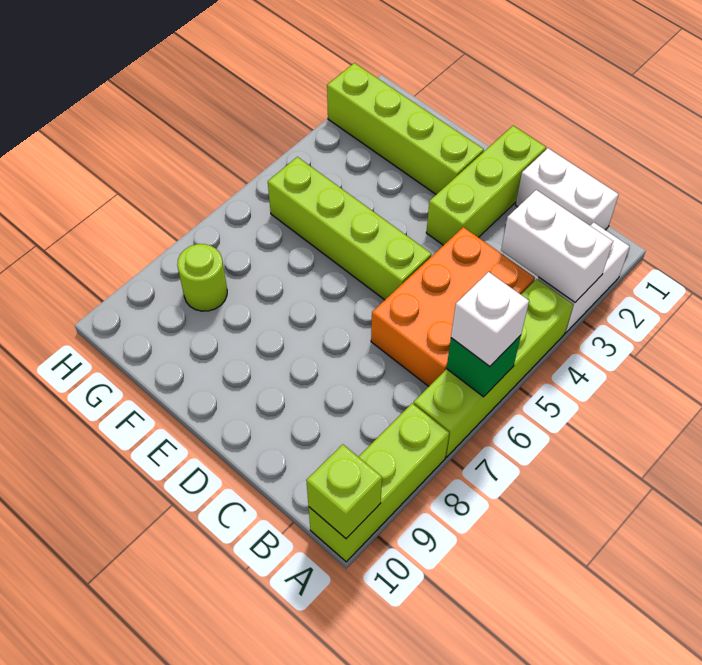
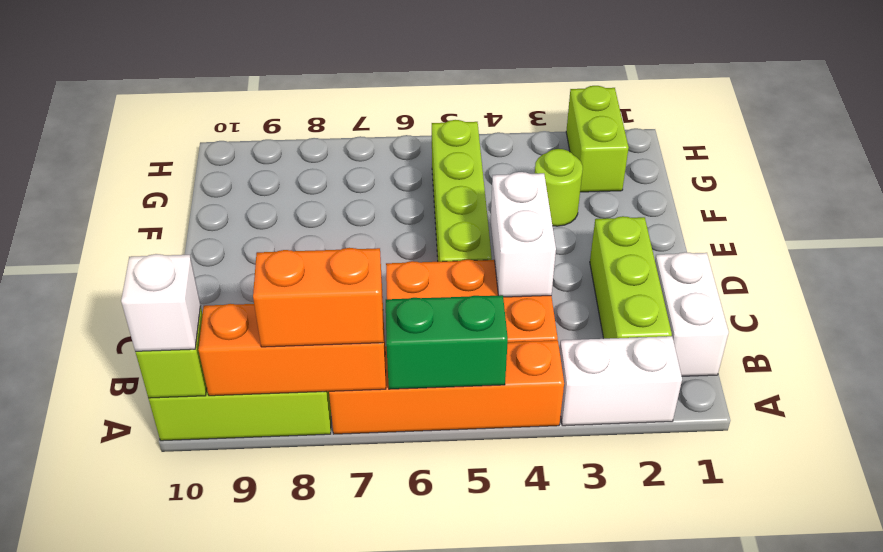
white 1x2 brick [501,190,613,302] -> white 1x2 brick moved to [491,172,556,297]
lime 1x4 brick [414,279,573,457] -> orange 1x4 brick [329,340,564,434]
green 1x1 brick [447,335,521,397] -> green 1x2 brick [386,295,508,389]
white 1x1 brick [451,272,529,366] -> white 1x1 brick moved to [121,254,201,351]
none -> orange 1x3 brick [198,304,386,396]
none -> orange 1x2 brick [253,248,383,347]
lime 1x3 brick [426,126,546,245] -> lime 1x3 brick turned to [590,216,672,339]
lime 1x4 brick [327,63,484,194] -> lime 1x2 brick [566,86,629,192]
lime 1x1 round brick [177,244,227,311] -> lime 1x1 round brick moved to [535,149,583,226]

